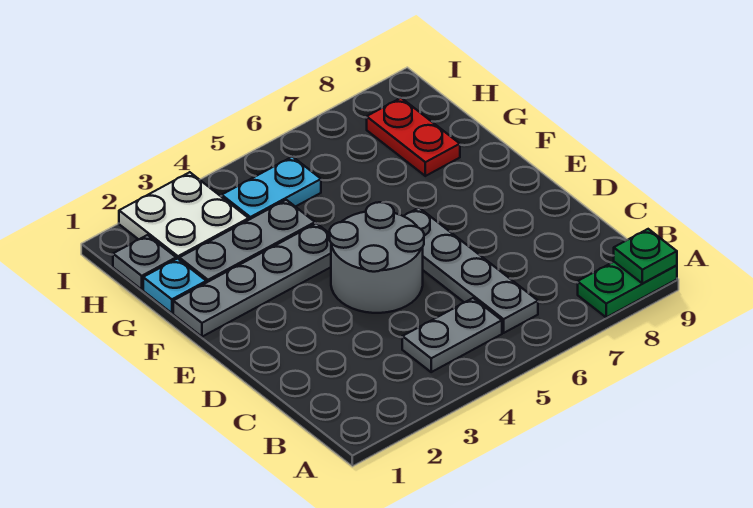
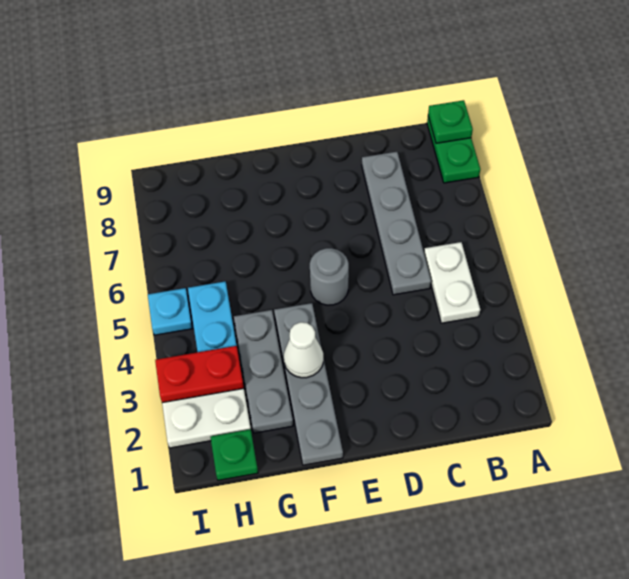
grey 1x2 plate [402,298,502,372] -> white 1x2 plate [424,242,480,323]
grey 1x4 plate [404,208,538,333] -> grey 1x4 plate turned to [362,152,431,295]
grey 2x2 round brick [330,202,424,313] -> grey 1x1 round brick [310,248,349,305]
none -> white 1x1 cone [284,322,323,378]
cyan 1x1 plate [143,259,206,313] -> cyan 1x1 plate moved to [148,288,192,335]
red 1x2 plate [367,98,460,176] -> red 1x2 plate moved to [155,346,244,403]
grey 1x1 plate [113,235,176,289] -> green 1x1 plate [211,429,258,480]

